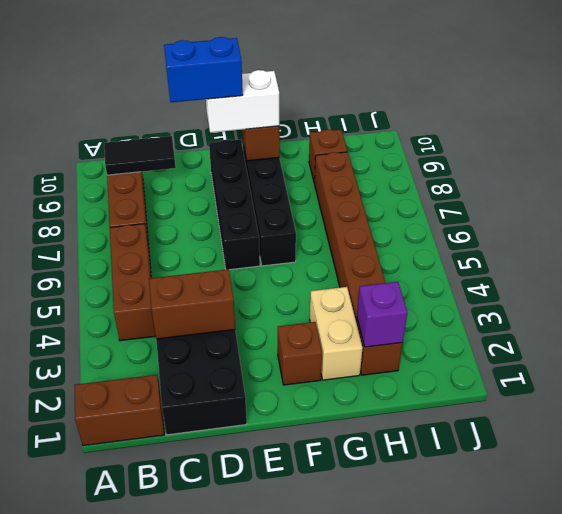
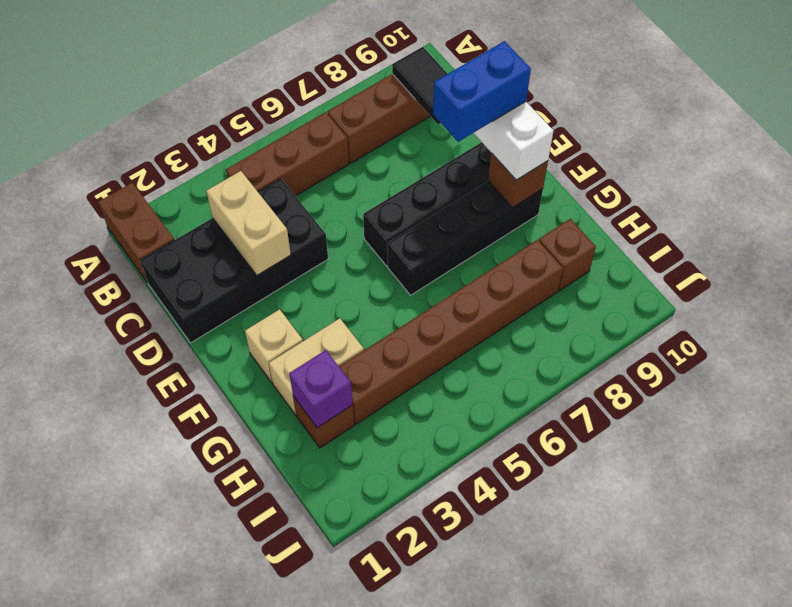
brown 1x2 brick [149,269,235,339] -> tan 1x2 brick [206,171,291,275]
blue 1x2 brick [164,37,243,102] -> blue 1x2 brick turned to [433,41,531,142]
brown 1x1 brick [278,322,322,385] -> tan 1x1 brick [245,309,303,383]

